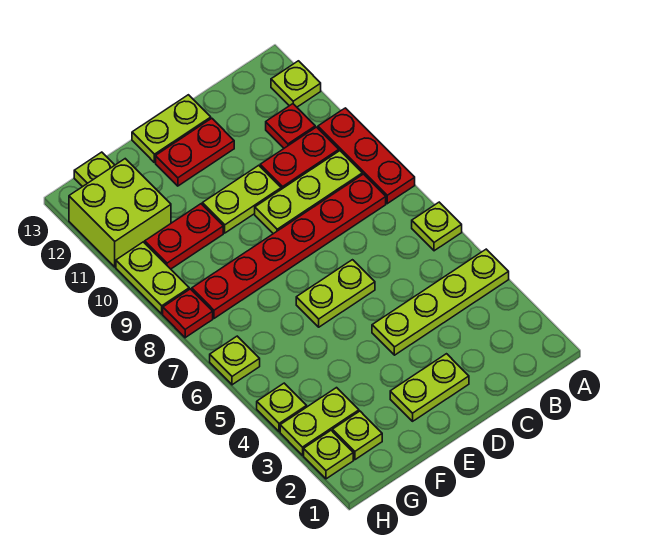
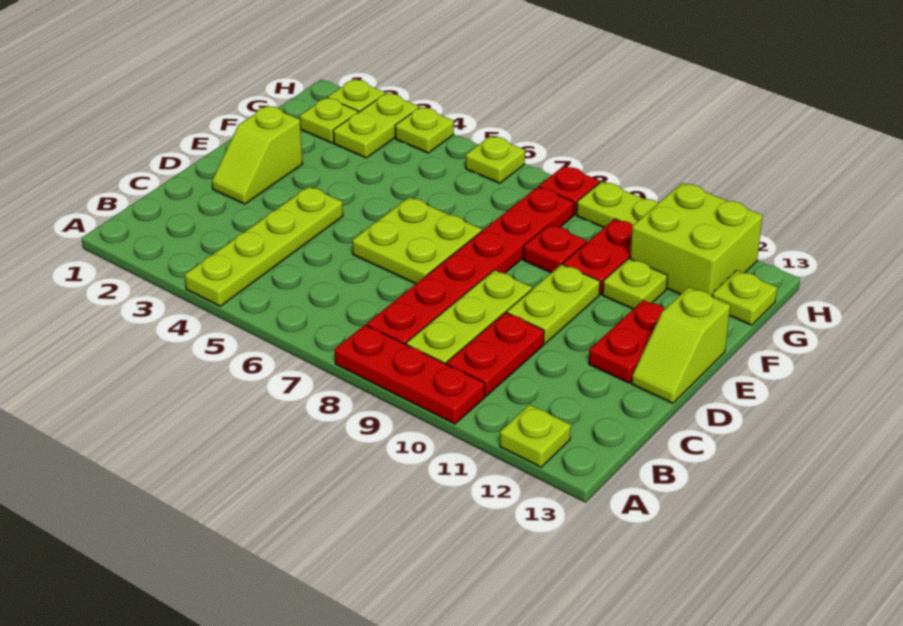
lime 1x1 plate [412,202,462,251] -> lime 1x1 plate moved to [602,258,668,309]
red 1x1 plate [266,104,315,148] -> red 1x1 plate moved to [523,224,587,273]
lime 1x2 plate [390,354,469,421] -> lime 1x2 slope [212,106,303,204]
lime 1x2 plate [296,260,375,327] -> lime 2x2 plate [352,197,482,284]
lime 1x2 plate [132,95,211,162] -> lime 1x2 slope [631,287,730,403]

